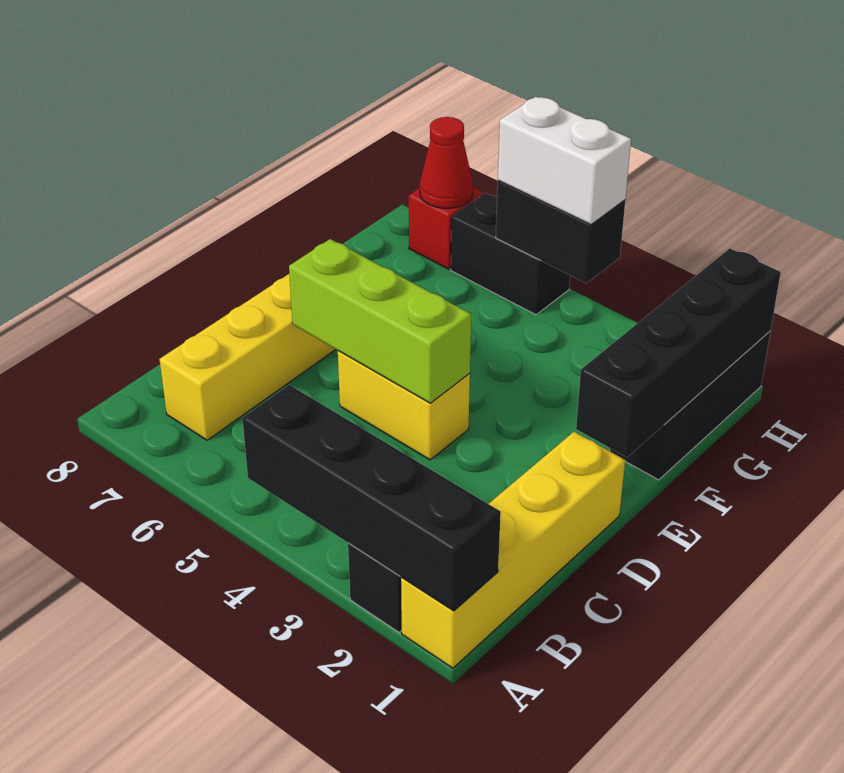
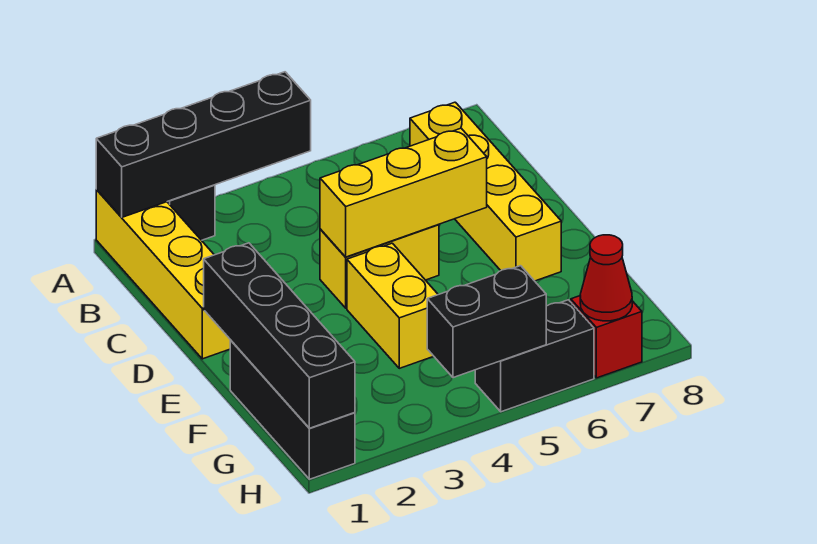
lime 1x3 brick [289,239,471,403] -> yellow 1x3 brick [320,128,487,257]
none -> yellow 1x2 brick [347,243,438,368]
white 1x2 brick [498,97,631,225] -> none

